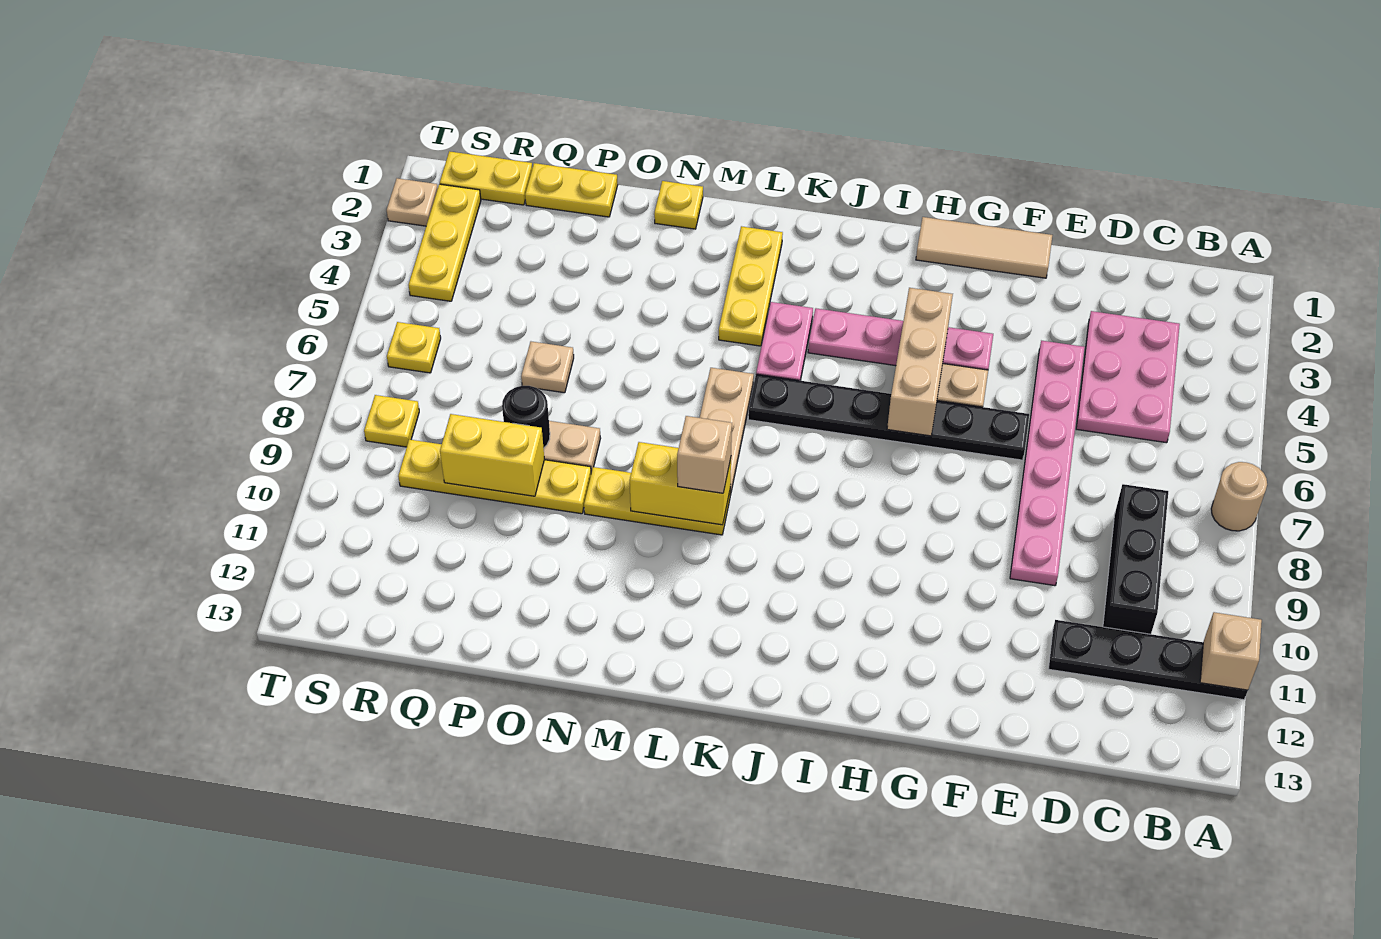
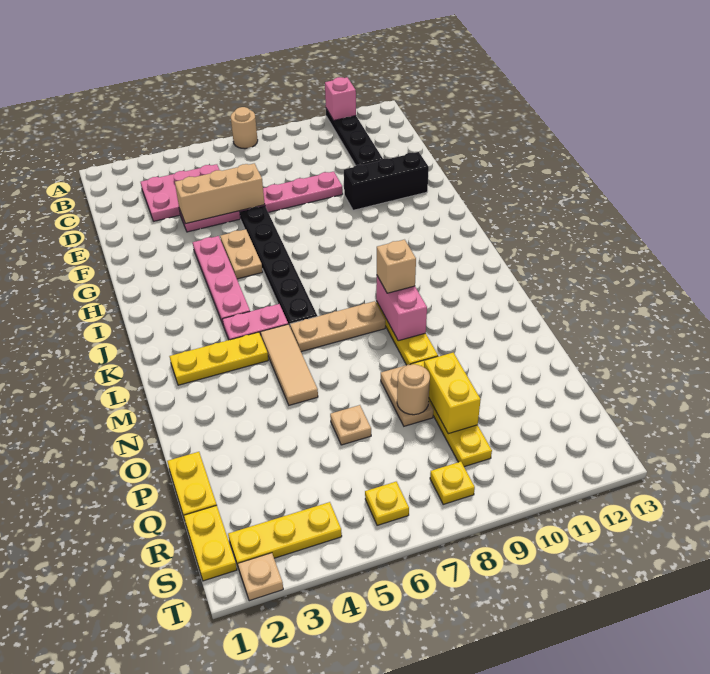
tan 1x1 brick [1200,612,1262,690] -> pink 1x1 brick [325,77,356,120]
black 1x3 brick [1103,484,1168,634] -> black 1x3 brick moved to [344,152,429,210]
tan 1x3 tile [916,217,1052,278] -> tan 1x3 tile moved to [261,324,318,405]
tan 1x3 brick [887,288,953,436] -> tan 1x3 brick moved to [175,163,265,224]
yellow 1x2 brick [630,442,731,525] -> pink 1x2 brick [376,276,427,341]
yellow 1x1 plate [654,181,703,229] -> none
black 1x1 round brick [502,386,550,448] -> tan 1x1 round brick [397,364,430,415]

